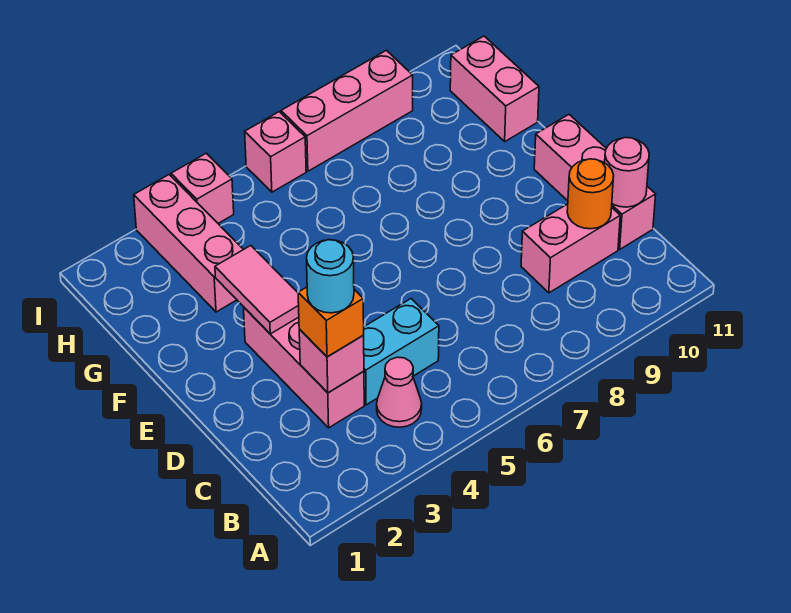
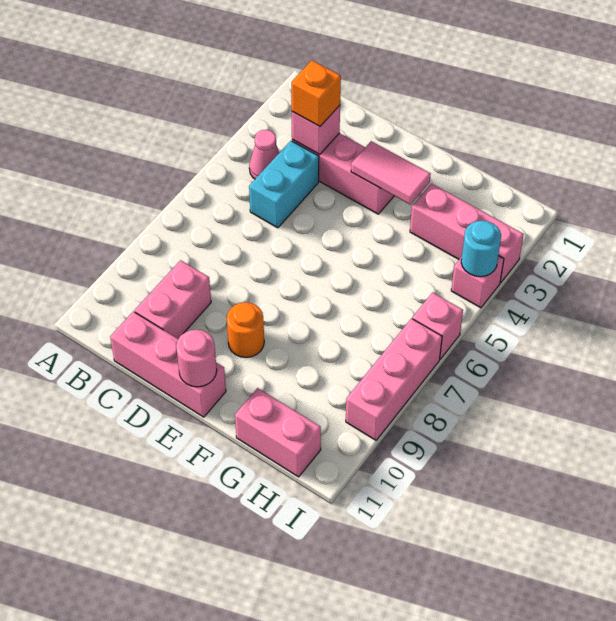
cyan 1x1 round brick [307,240,354,313] -> cyan 1x1 round brick moved to [461,221,501,277]
orange 1x1 round brick [567,159,614,229] -> orange 1x1 round brick moved to [227,302,264,358]
pink 1x1 round brick [605,137,649,207] -> pink 1x1 round brick moved to [176,330,217,387]

